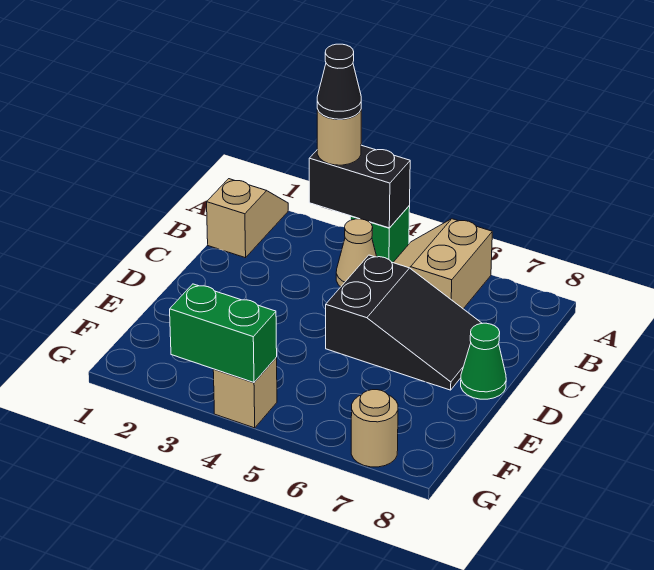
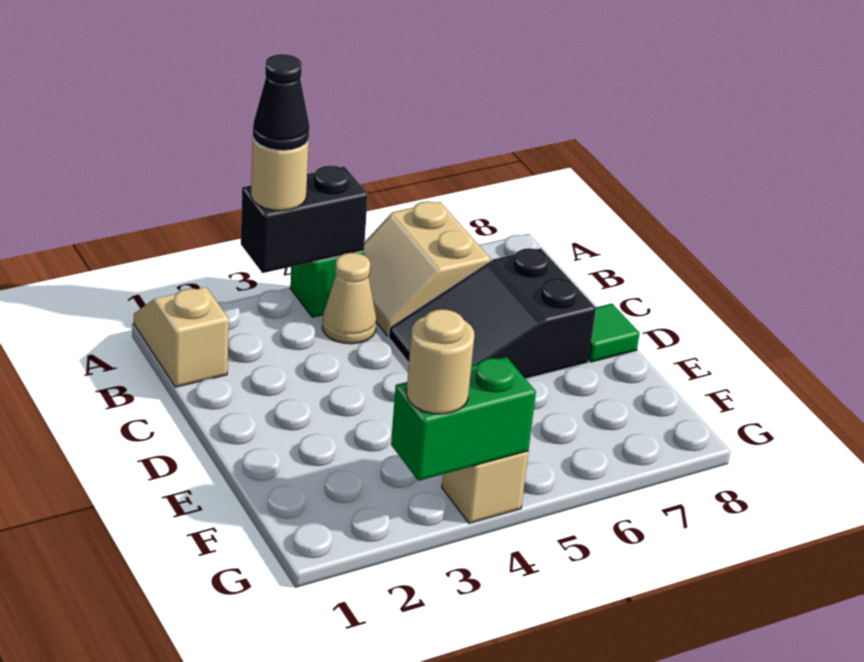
black 2x3 slope [326,255,482,390] -> black 2x3 slope turned to [389,248,596,379]
green 1x1 cone [461,323,506,399] -> green 1x1 tile [589,304,640,362]
tan 1x1 round brick [351,390,398,467] -> tan 1x1 round brick moved to [407,309,474,414]

